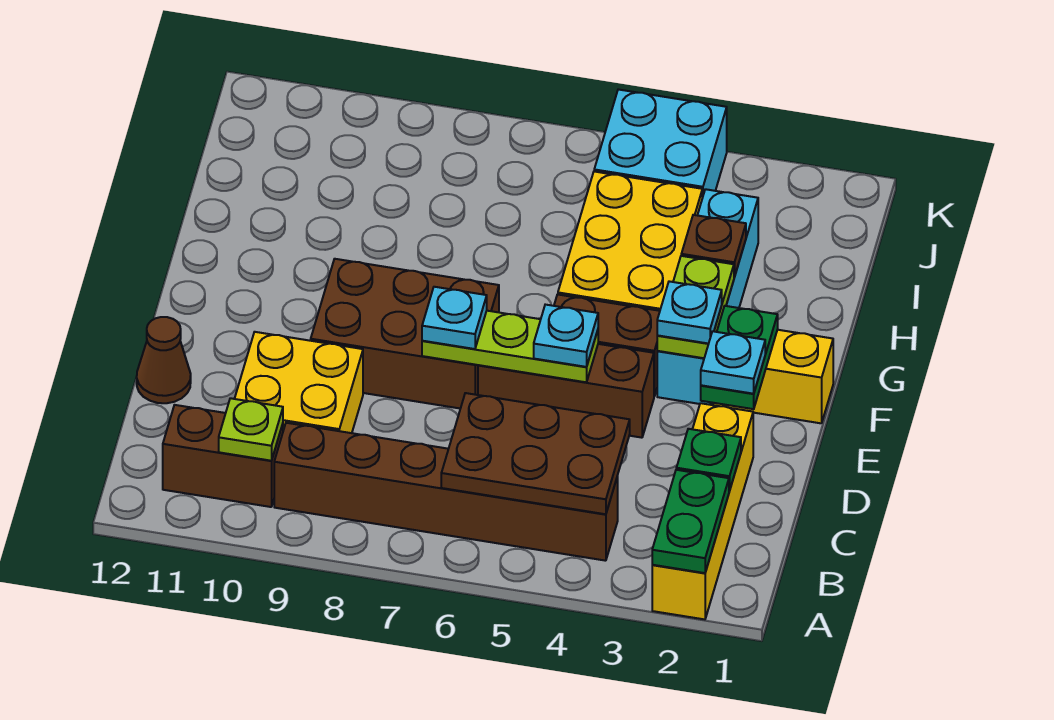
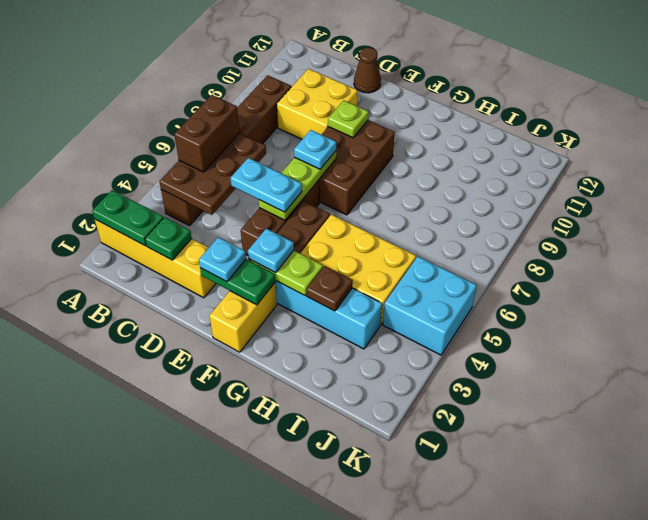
brown 1x2 brick [163,405,283,507] -> brown 1x2 brick moved to [174,95,239,172]
lime 1x1 plate [219,398,283,461] -> lime 1x1 plate moved to [328,100,369,138]
cyan 1x1 plate [534,305,598,367] -> cyan 1x2 plate [231,158,302,212]

